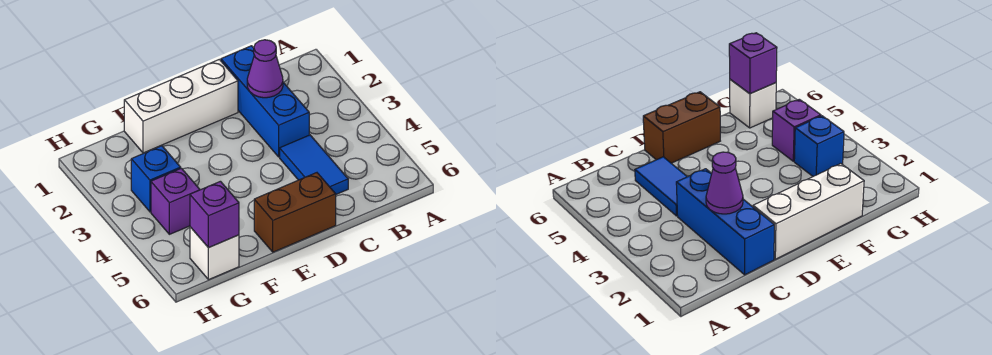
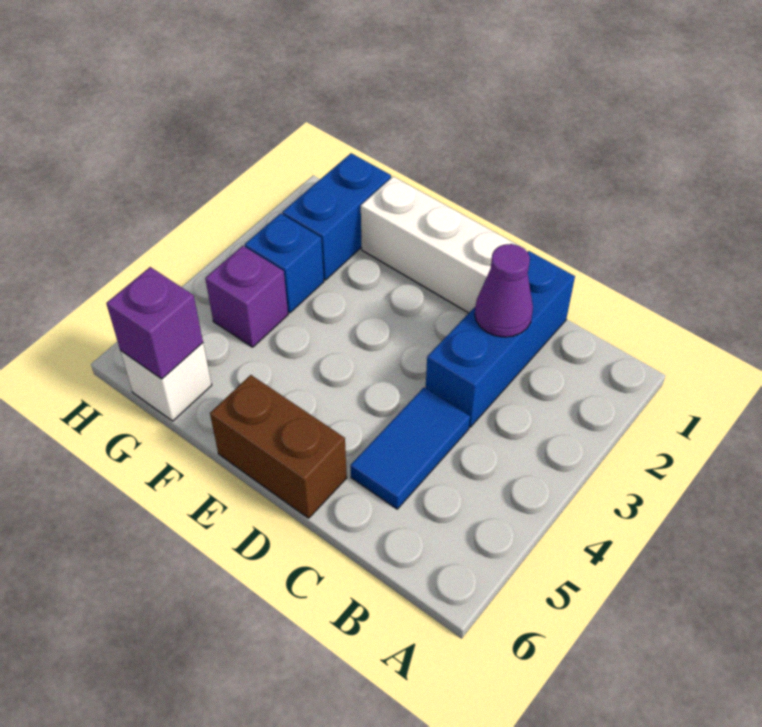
none -> blue 1x2 brick [282,153,391,280]

